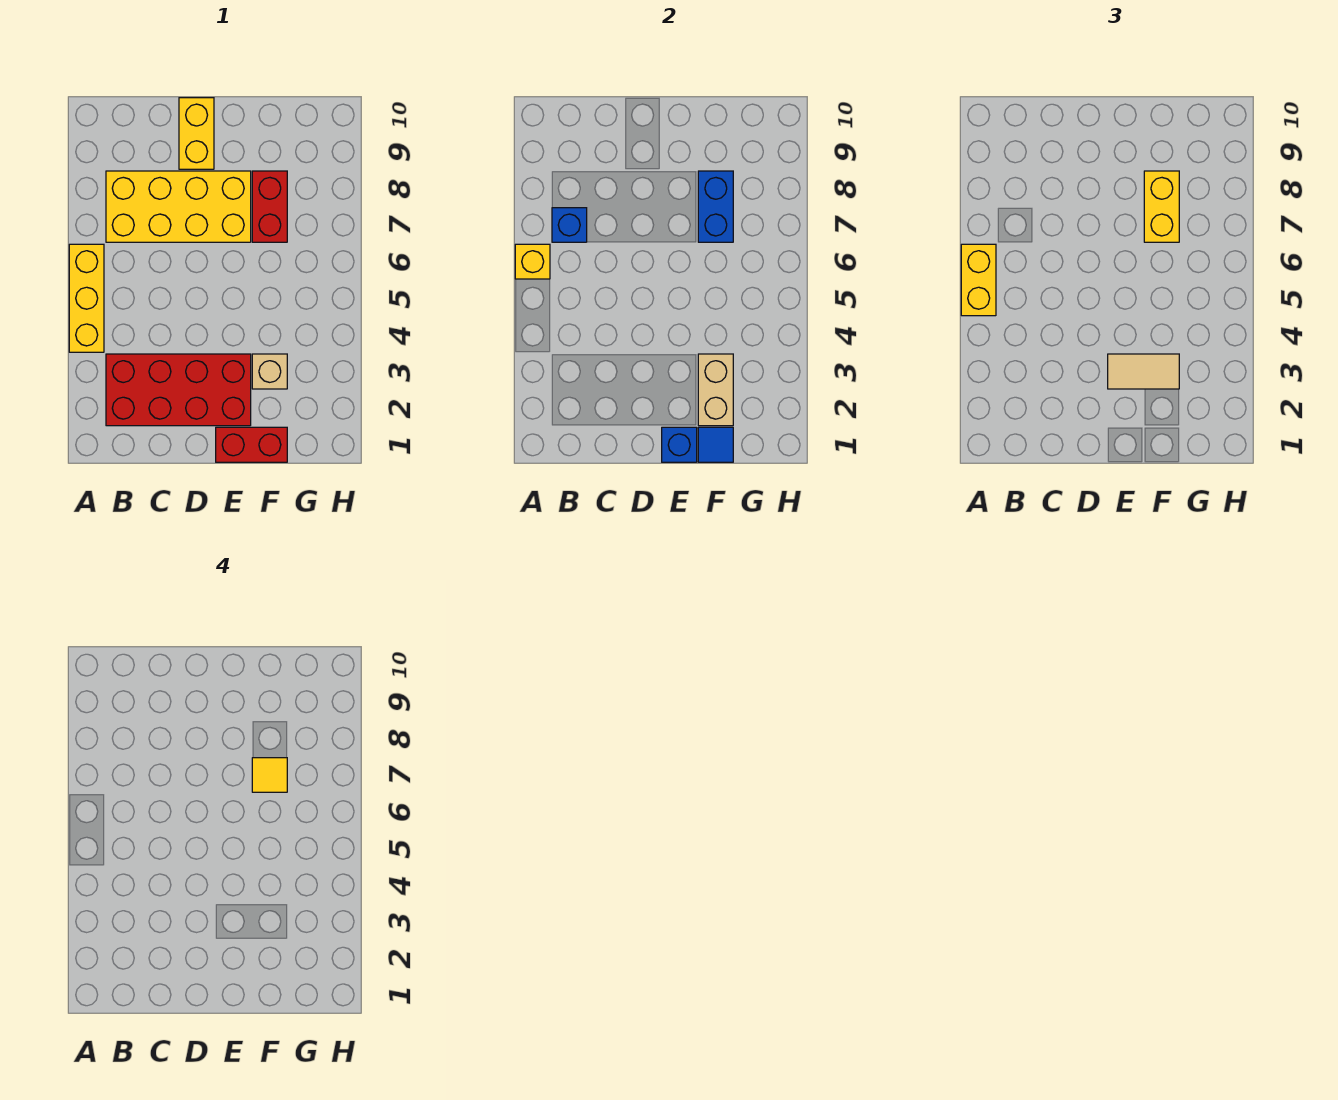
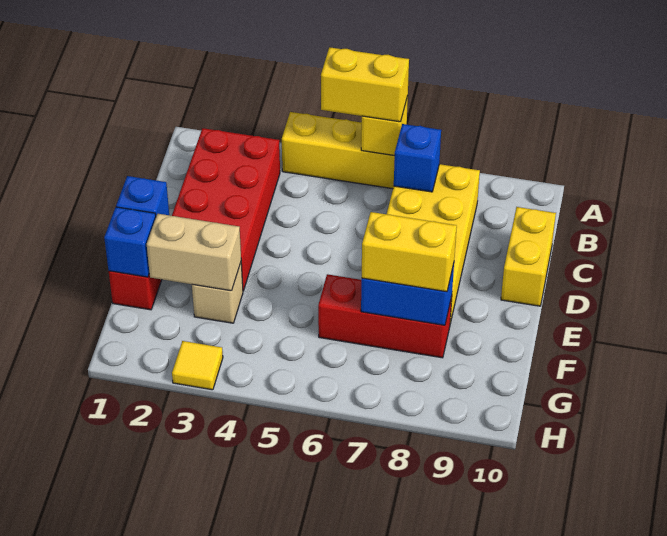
yellow 1x2 brick [179,98,214,169] -> yellow 1x2 brick turned to [501,207,556,306]
tan 1x2 tile [1108,354,1179,389] -> none
blue 1x1 tile [698,427,733,462] -> blue 1x1 brick [104,207,156,277]
red 1x2 brick [252,171,287,242] -> red 1x3 brick [318,274,452,358]
yellow 1x1 tile [252,758,287,792] -> yellow 1x1 tile moved to [172,341,223,390]

